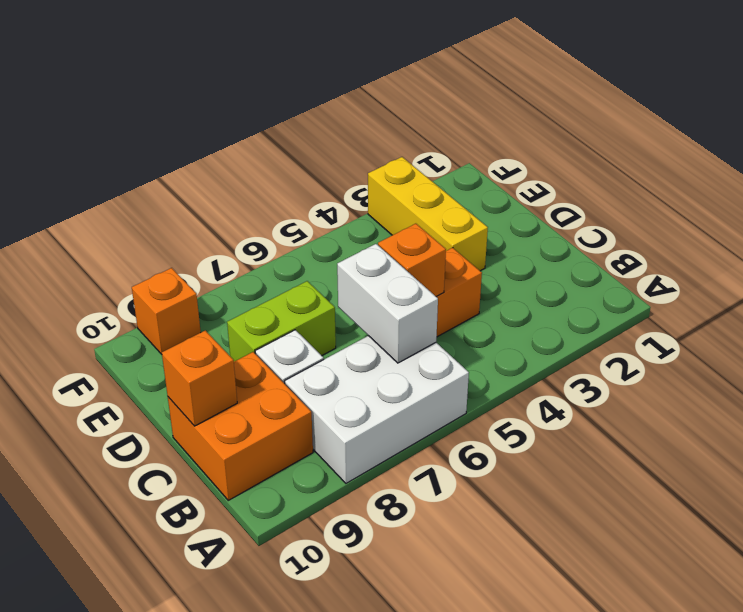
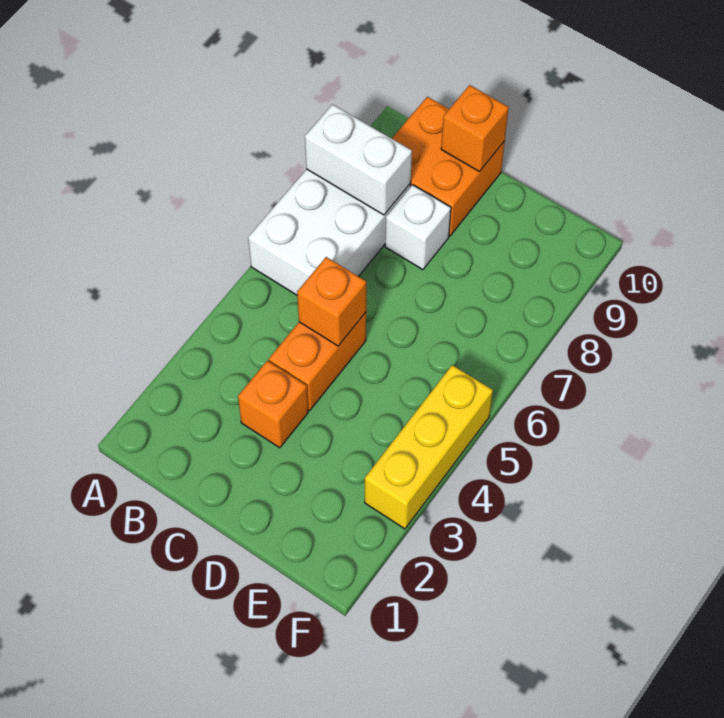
white 1x2 brick [337,244,438,363] -> white 1x2 brick moved to [305,104,412,215]
yellow 1x3 brick [368,157,488,271] -> yellow 1x3 brick turned to [365,365,493,529]
lime 1x2 brick [227,281,336,361] -> none
orange 1x1 brick [132,268,201,354] -> orange 1x1 brick moved to [238,361,308,448]

